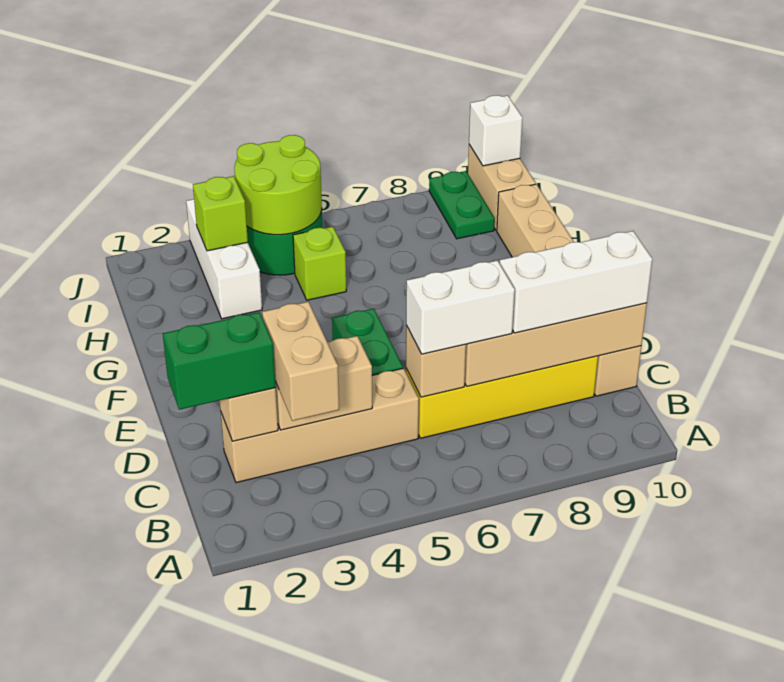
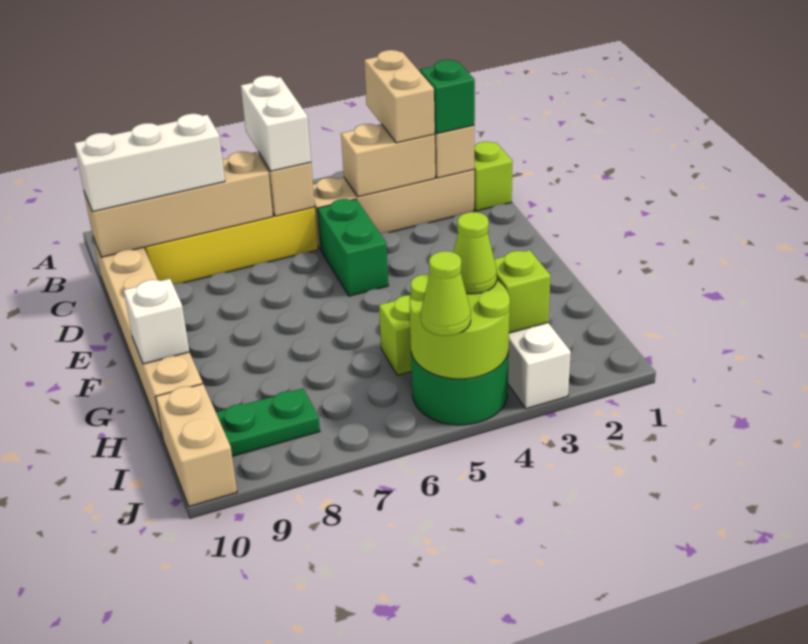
none -> lime 1x1 brick [474,142,513,211]
green 1x2 brick [163,312,276,410] -> green 1x1 brick [420,60,475,134]
white 1x2 brick [406,260,515,354] -> white 1x2 brick turned to [241,76,311,171]
none -> lime 1x1 cone [453,212,497,294]
green 1x2 plate [429,171,495,239] -> green 1x2 plate turned to [216,388,320,456]
none -> lime 1x1 cone [421,251,471,336]
white 1x1 brick [469,95,522,166] -> white 1x1 brick moved to [124,279,189,364]

